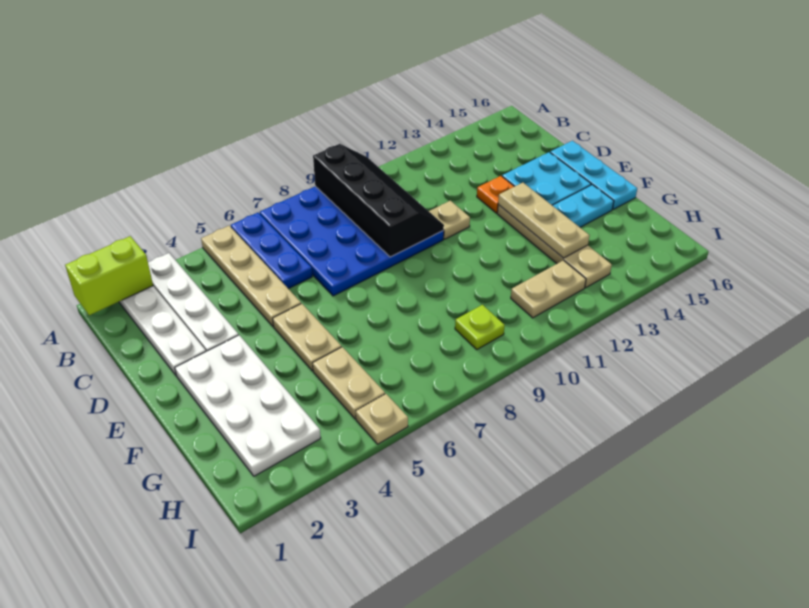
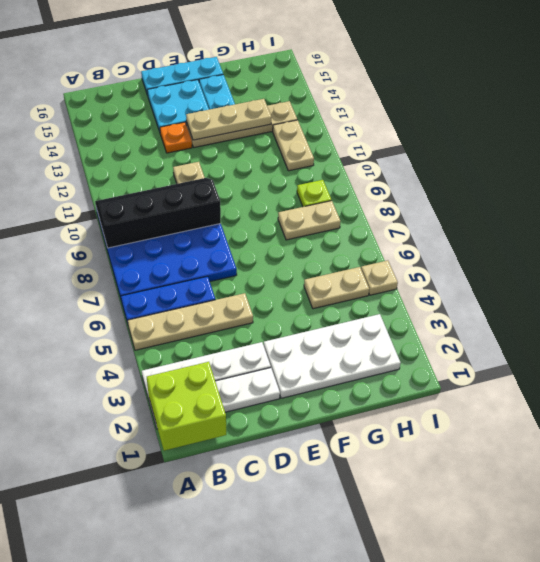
lime 1x2 brick [65,236,153,315] -> lime 2x2 brick [147,362,226,451]
tan 1x2 plate [273,304,341,371] -> tan 1x2 plate moved to [278,201,341,240]

